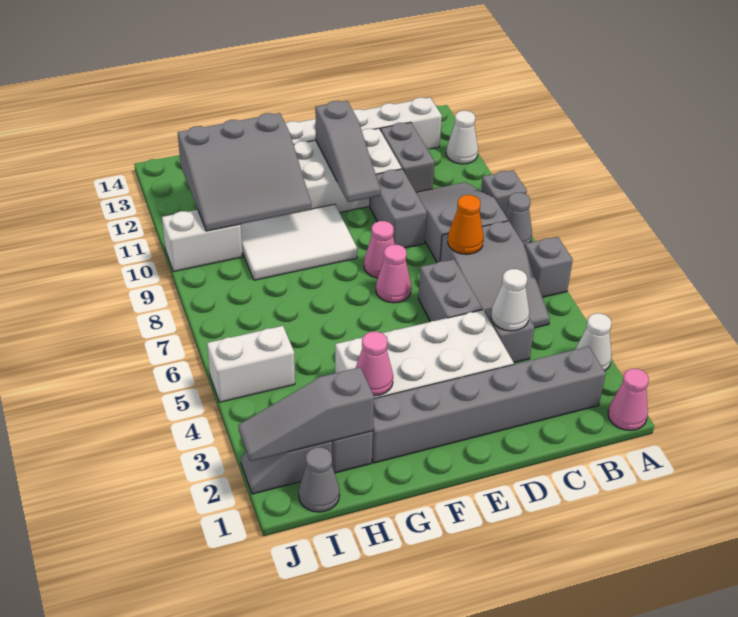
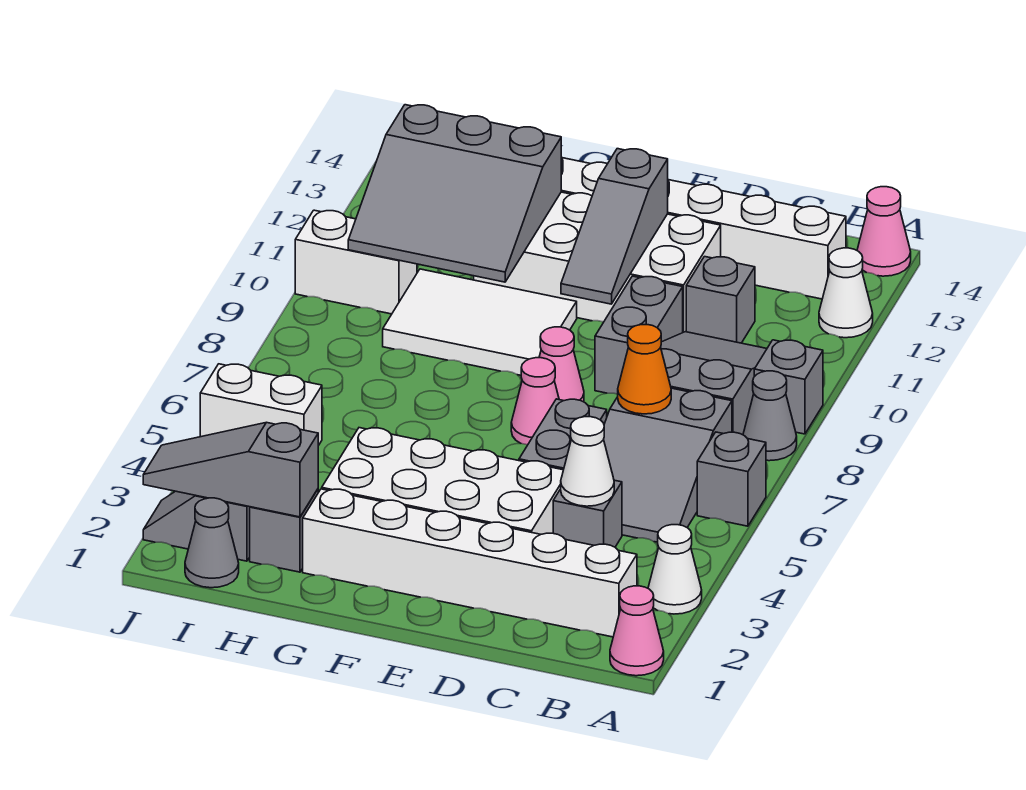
grey 1x6 brick [372,346,606,463] -> white 1x6 brick [303,489,637,637]
grey 1x2 brick [381,122,435,192] -> grey 1x1 brick [686,257,755,343]
pink 1x1 cone [356,332,393,396] -> pink 1x1 cone moved to [857,187,911,276]

